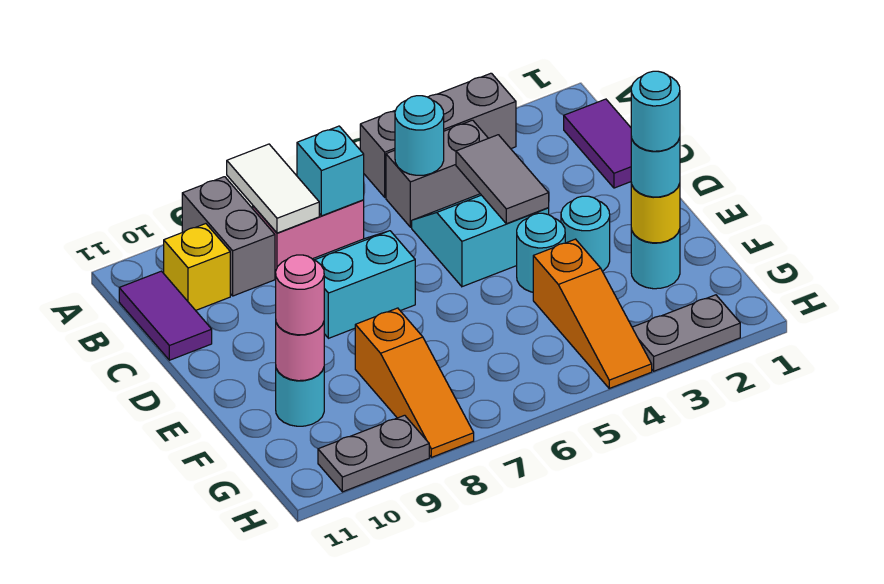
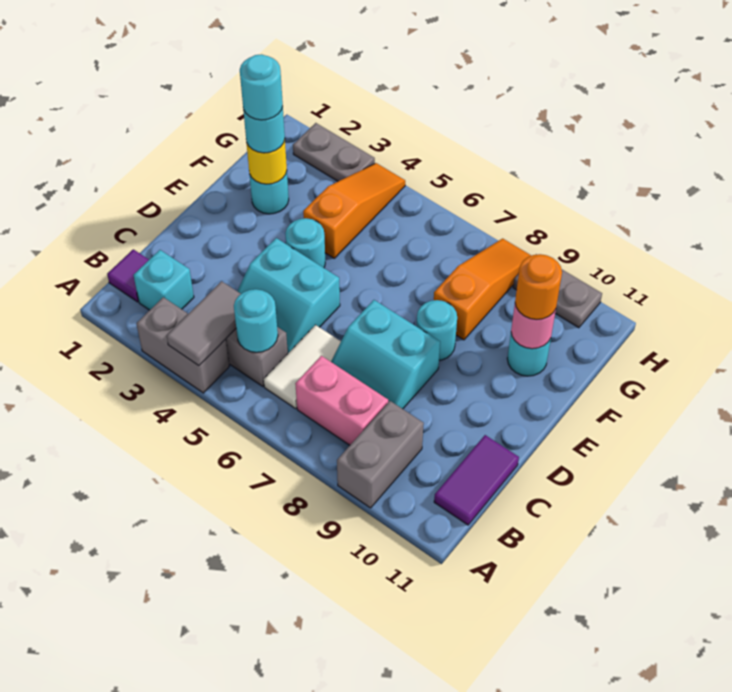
grey 1x3 brick [360,73,516,197] -> grey 1x2 brick [136,297,229,393]
white 1x2 tile [227,144,319,233] -> white 1x2 tile moved to [264,325,341,409]
purple 1x2 tile [564,99,631,188] -> purple 1x1 tile [107,249,149,302]
cyan 1x1 brick [297,126,364,216] -> cyan 1x1 brick moved to [134,250,194,310]
yellow 1x1 brick [164,224,230,310] -> none
grey 1x2 tile [456,135,549,224] -> grey 1x2 tile moved to [167,281,240,366]
cyan 1x1 round brick [561,196,610,271] -> cyan 1x1 round brick moved to [416,300,457,361]
pink 1x1 round brick [276,255,324,335] -> orange 1x1 round brick [515,254,562,320]

